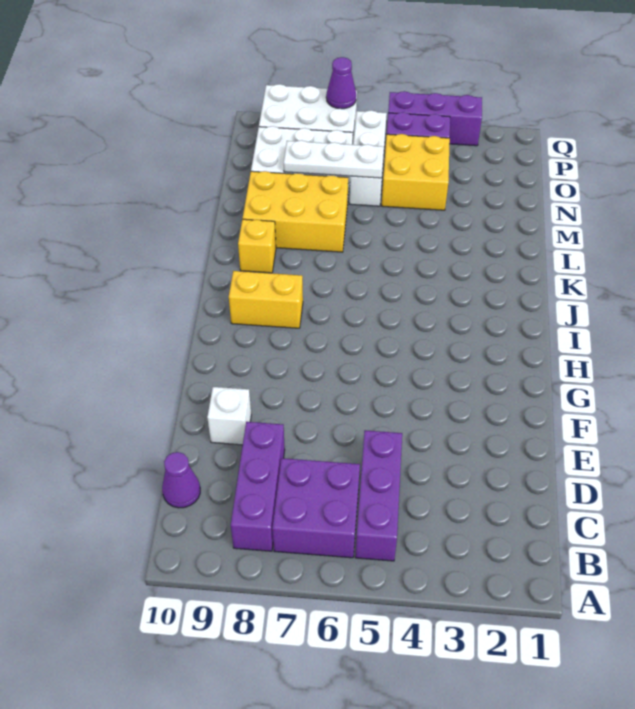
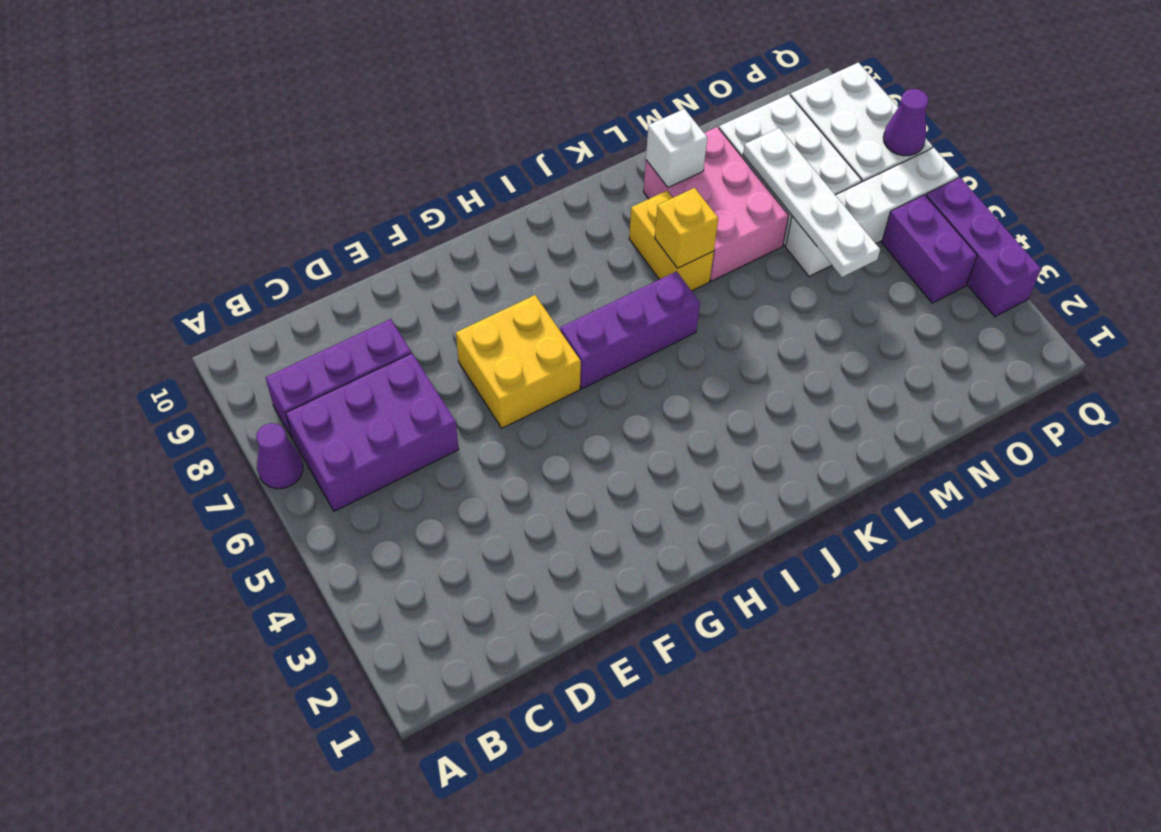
purple 1x3 brick [355,430,402,561] -> purple 1x3 brick moved to [560,271,700,389]
purple 2x2 brick [272,458,360,558] -> purple 2x3 brick [286,353,459,511]
purple 1x1 cone [162,452,200,508] -> purple 1x1 cone moved to [256,423,303,489]
white 1x1 brick [207,387,251,445] -> white 1x1 brick moved to [646,109,707,188]
yellow 1x2 brick [229,271,303,328] -> yellow 1x2 brick moved to [629,191,714,291]
yellow 1x1 brick [238,219,276,273] -> yellow 1x1 brick moved to [655,188,718,268]
yellow 2x3 brick [243,171,348,252] -> pink 2x3 brick [644,127,789,281]
yellow 2x2 brick [382,134,450,210] -> yellow 2x2 brick moved to [456,295,581,428]
white 1x3 brick [349,110,387,206] -> white 1x4 brick [786,148,959,276]
white 1x3 plate [284,140,384,178] -> white 1x4 plate [743,128,880,277]

